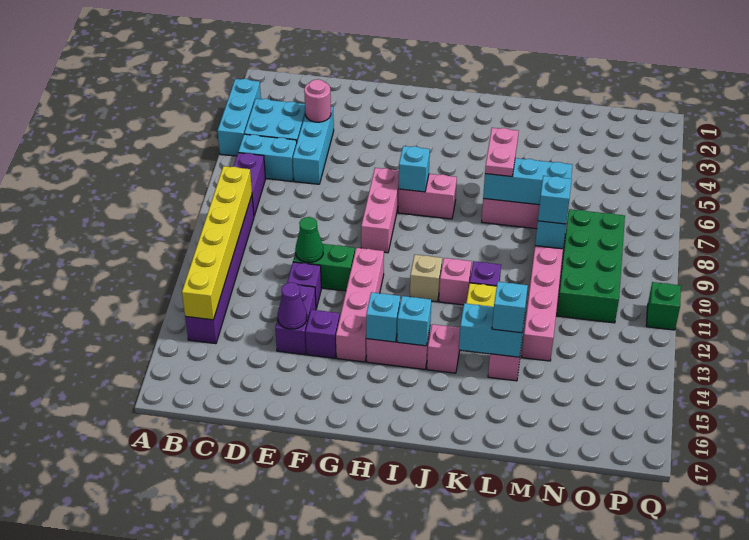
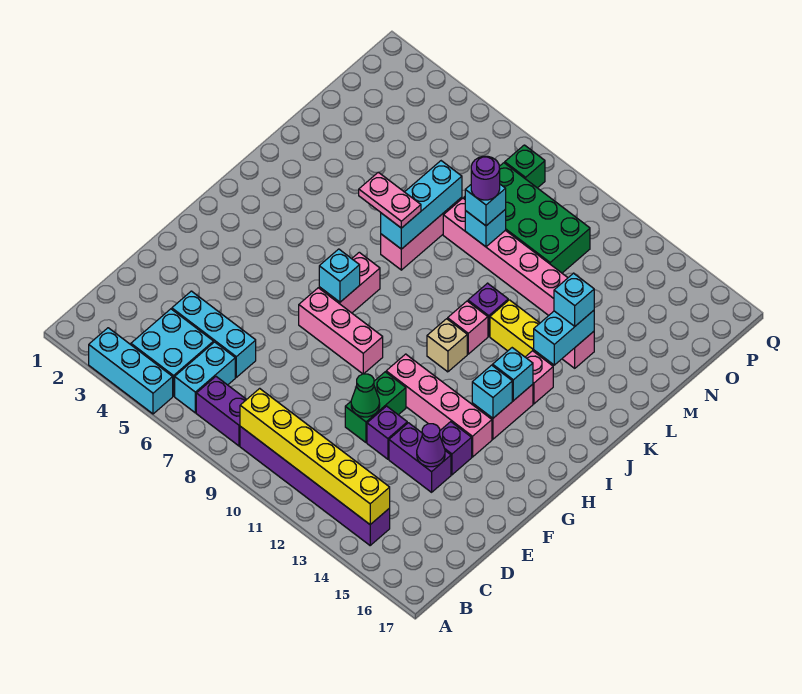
pink 1x1 round brick [304,79,331,122] -> none
none -> purple 1x1 round brick [471,156,500,200]
green 1x1 brick [646,282,681,330] -> green 1x1 brick moved to [505,145,545,188]

